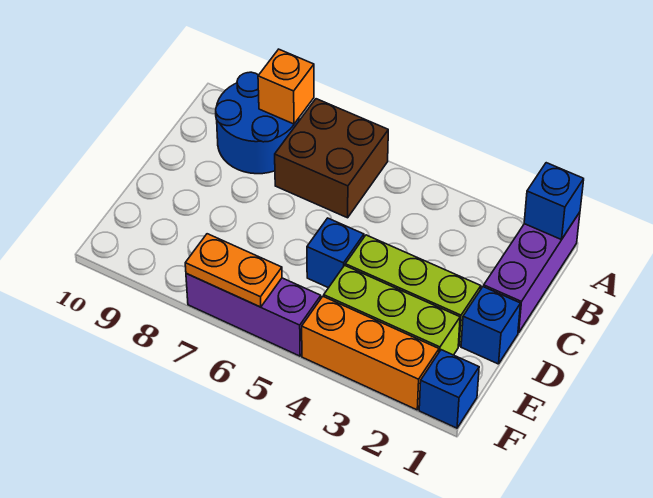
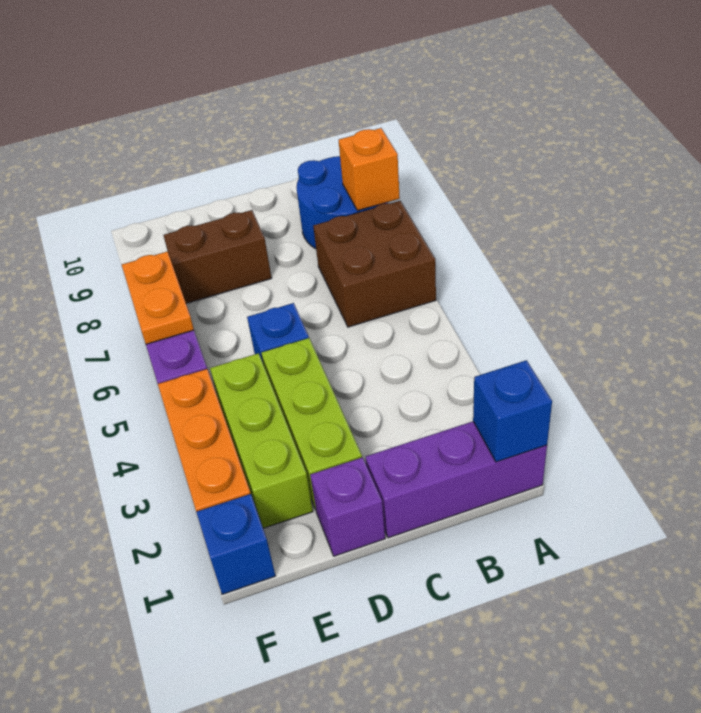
blue 1x1 brick [461,287,521,364] -> purple 1x1 brick [310,457,385,556]
none -> brown 1x2 brick [163,210,272,303]

